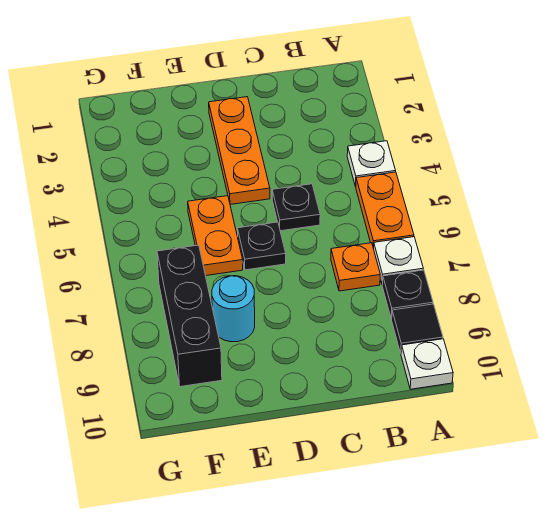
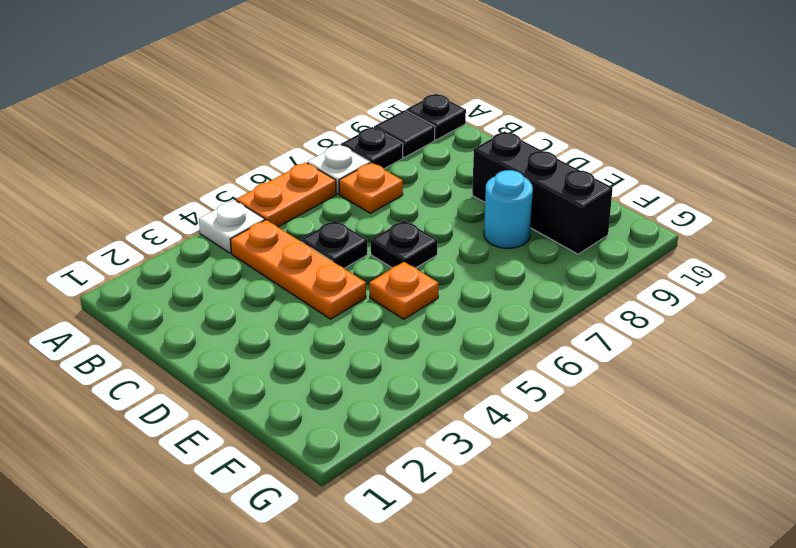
white 1x1 plate [401,339,453,389] -> black 1x1 plate [406,94,466,140]
orange 1x3 plate [209,97,270,205] -> orange 1x3 plate turned to [230,220,366,319]
orange 1x2 plate [188,196,243,276] -> orange 1x1 plate [369,262,438,319]
black 1x3 brick [157,245,222,387] -> black 1x3 brick turned to [472,131,613,254]

